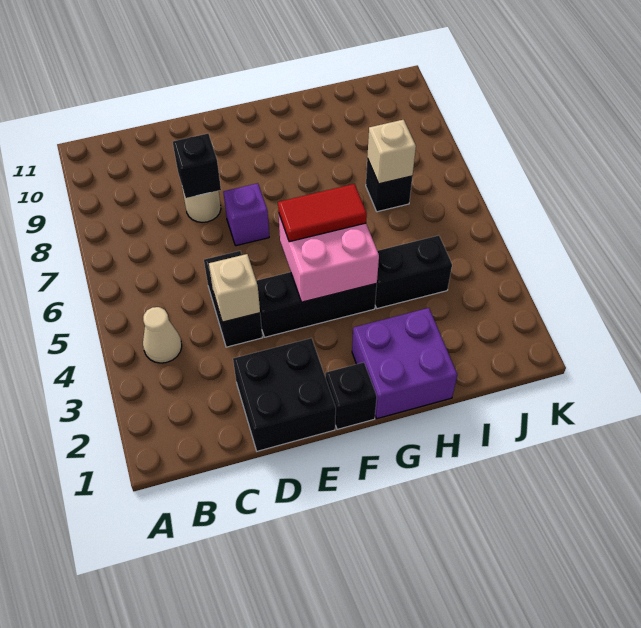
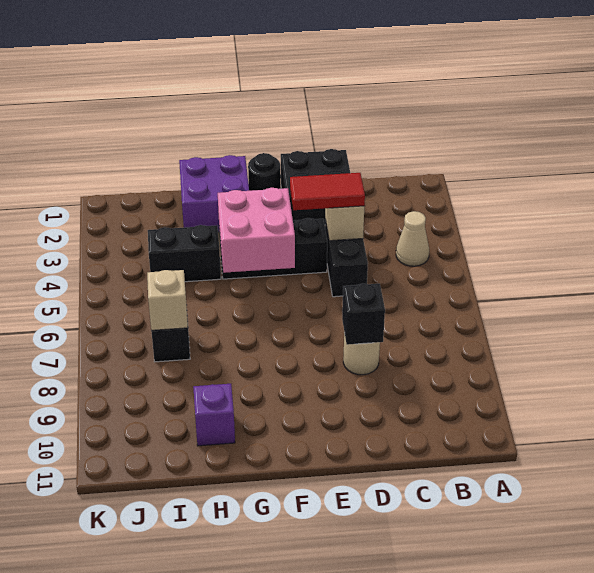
purple 1x1 brick [223,183,269,246] -> purple 1x1 brick moved to [193,384,235,446]
black 1x1 brick [326,362,377,429] -> black 1x1 round brick [248,153,281,191]
red 1x2 tile [278,184,367,242] -> red 1x2 tile moved to [290,173,365,210]

